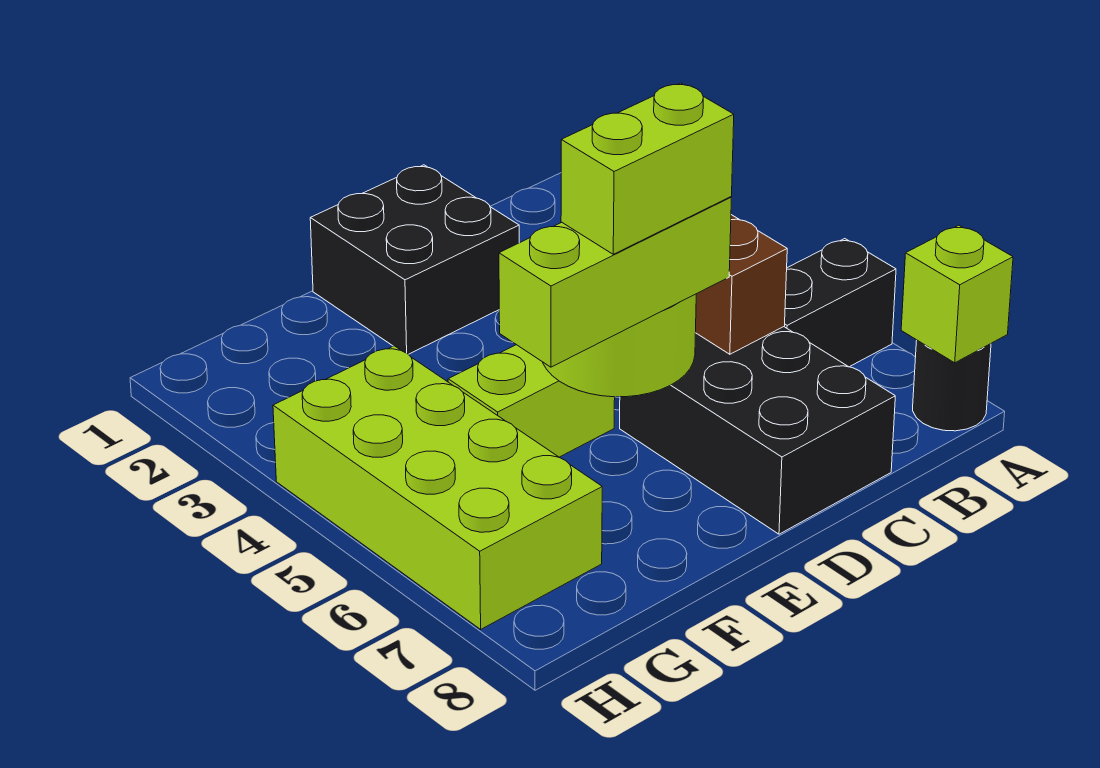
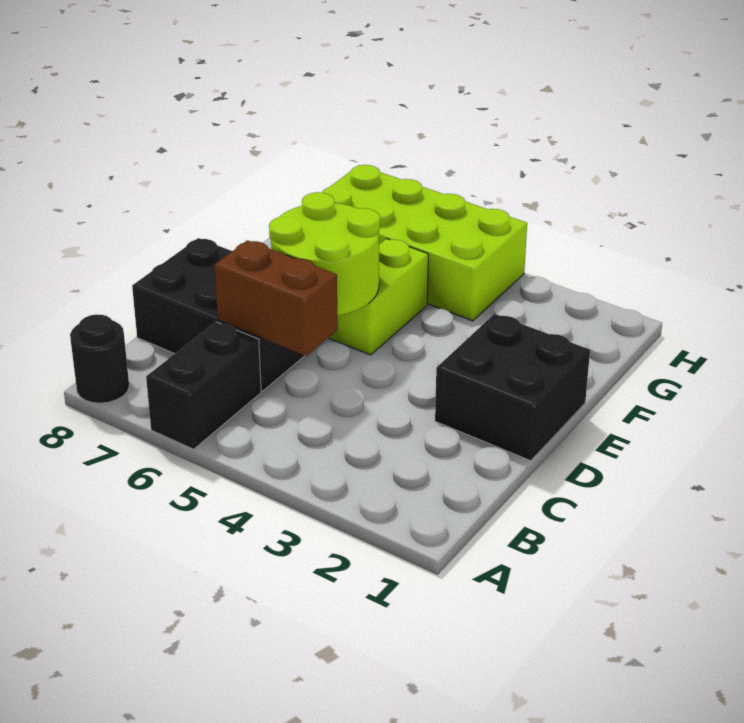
lime 1x1 brick [901,225,1013,363] -> none
lime 1x3 brick [499,197,732,367] -> none
lime 1x2 brick [561,83,734,254] -> none

